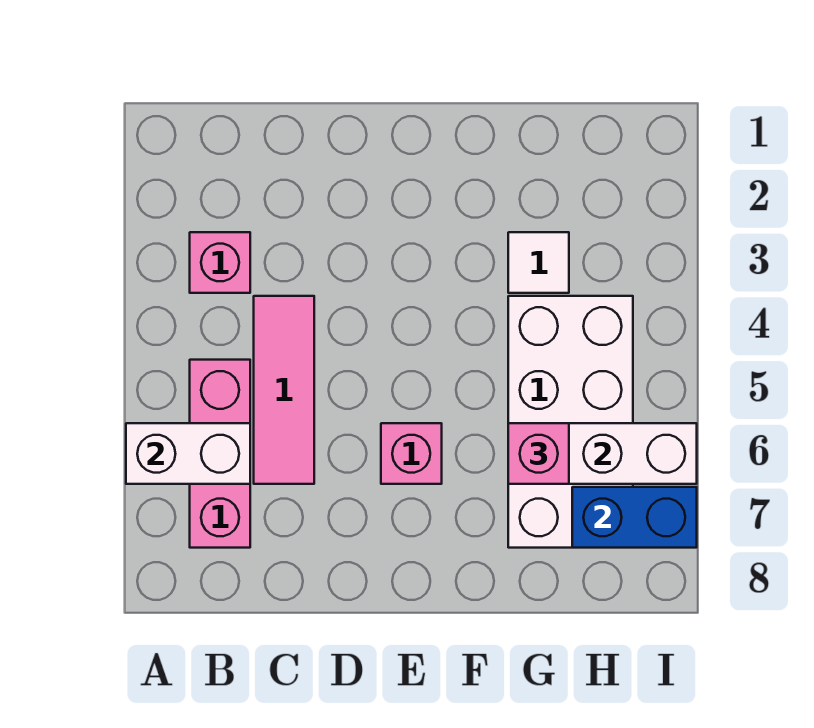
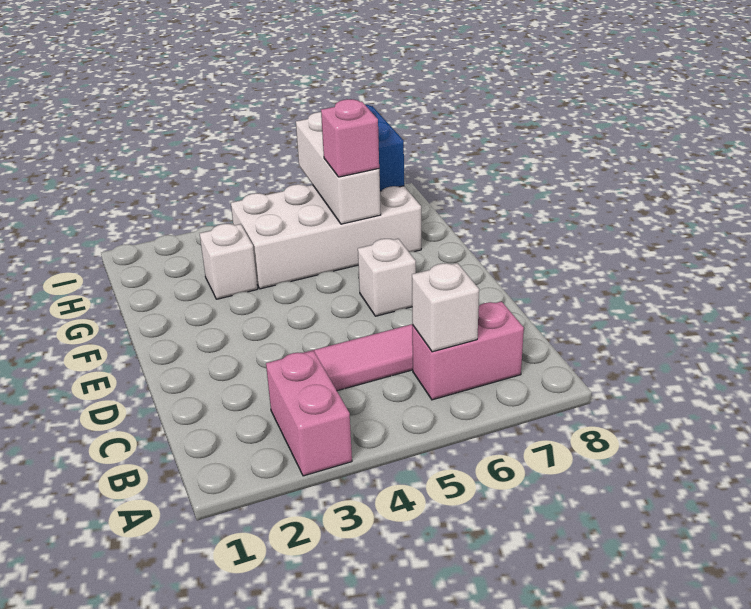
white 1x2 brick [126,423,250,484] -> white 1x1 brick [412,263,479,352]
pink 1x1 brick [190,232,250,293] -> pink 1x2 brick [266,351,352,476]
pink 1x3 brick [190,360,250,548] -> pink 1x2 brick [412,301,524,400]
pink 1x1 brick [381,423,442,484] -> white 1x1 brick [358,239,416,316]
white 1x1 tile [508,232,569,293] -> white 1x1 brick [199,224,258,299]

